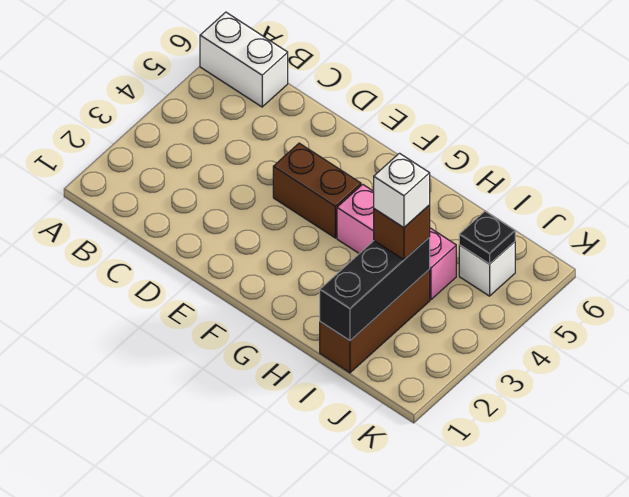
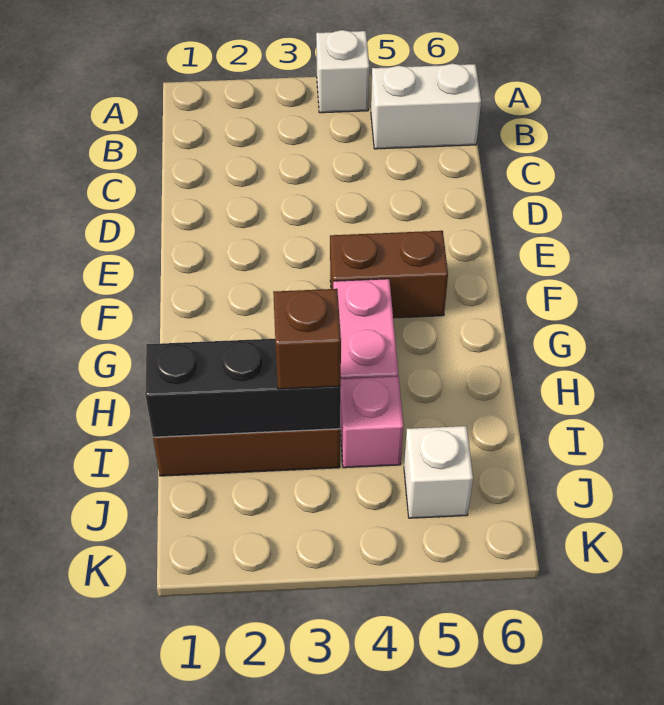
white 1x2 brick [200,12,288,107] -> white 1x2 brick turned to [371,64,481,149]
brown 1x2 brick [273,143,361,238] -> brown 1x2 brick turned to [330,231,448,318]
white 1x1 brick [374,153,430,228] -> white 1x1 brick moved to [316,30,369,113]
black 1x1 plate [459,211,515,264] -> none

